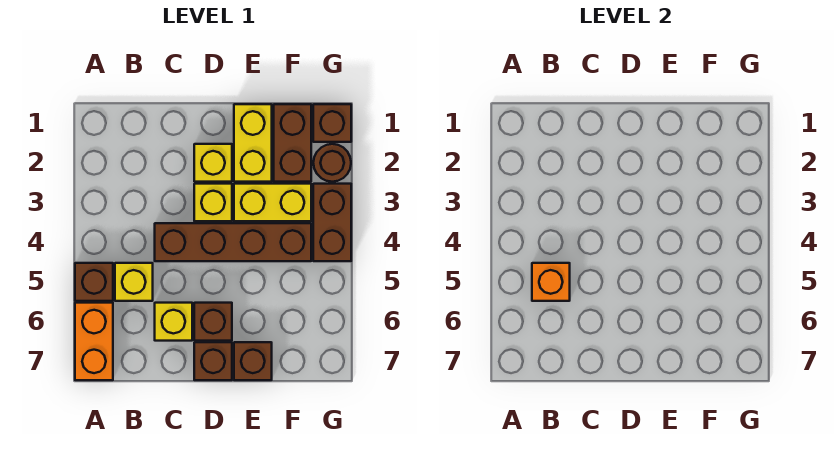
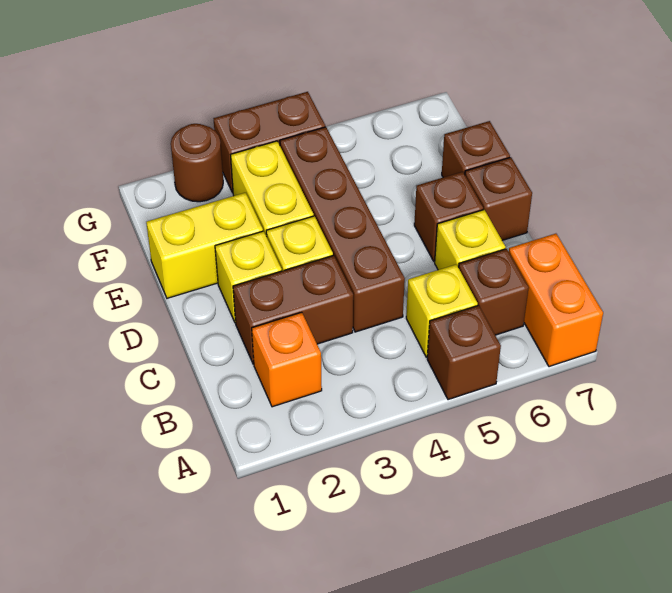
orange 1x2 brick [75,303,113,380] -> orange 1x2 brick turned to [509,234,603,367]
orange 1x1 brick [532,263,570,301] -> orange 1x1 brick moved to [252,312,322,407]
brown 1x2 brick [274,104,311,182] -> brown 1x2 brick moved to [233,255,353,364]
brown 1x1 brick [313,104,351,142] -> brown 1x1 brick moved to [459,249,529,335]

